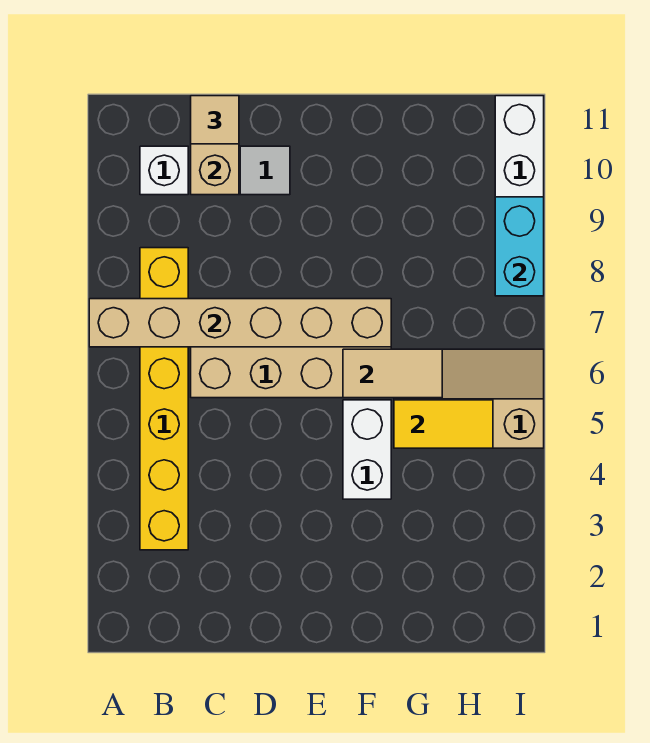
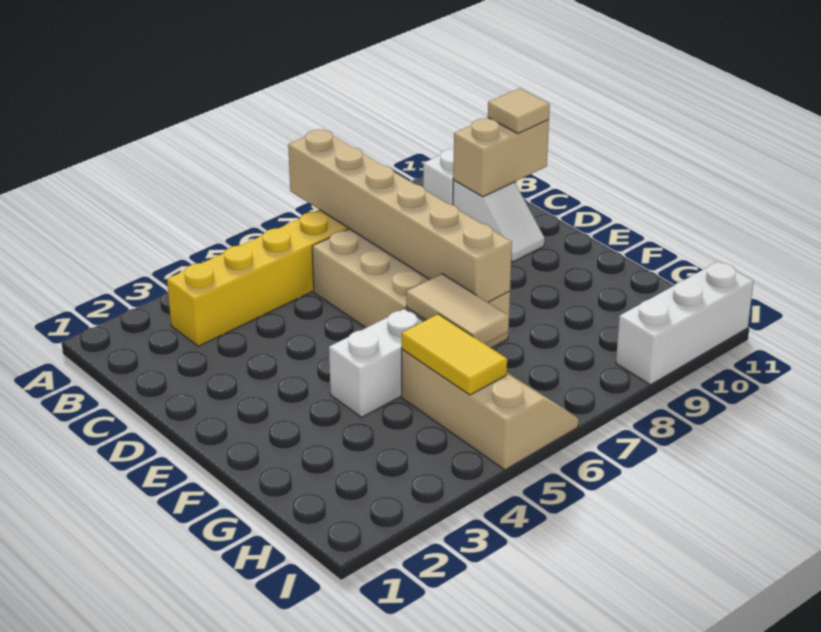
cyan 1x2 brick [495,197,544,296] -> none

